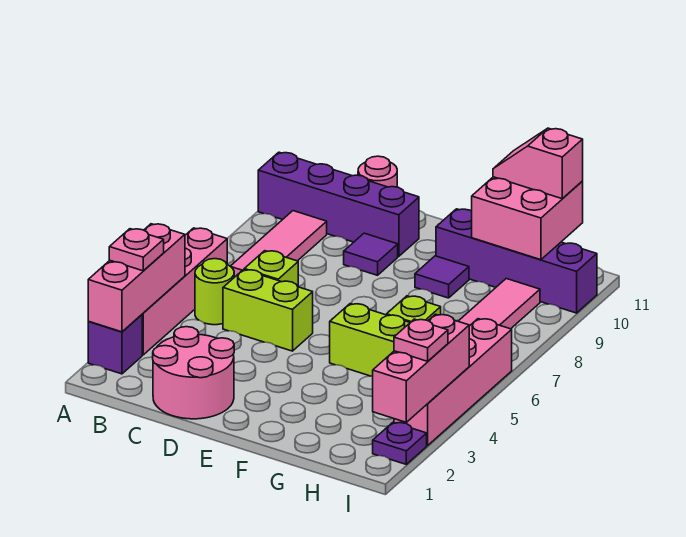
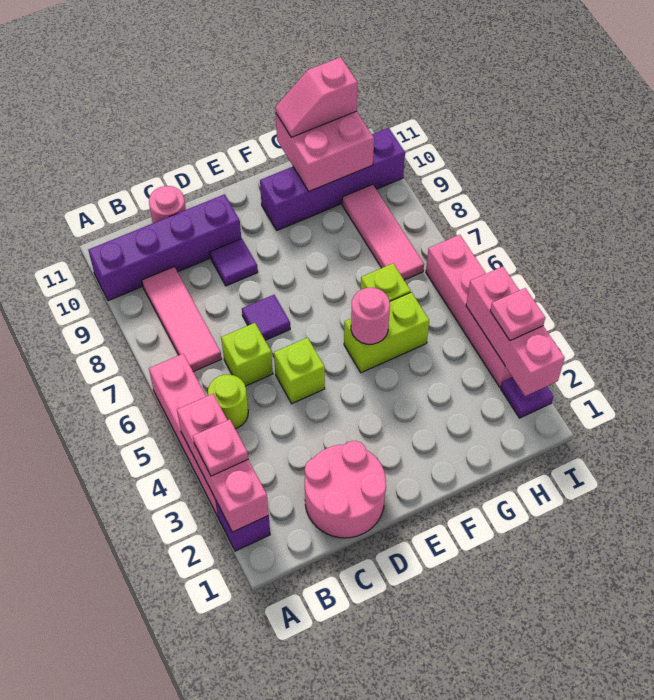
lime 1x2 brick [223,270,313,351] -> lime 1x1 brick [274,338,325,404]
none -> pink 1x1 round brick [351,288,390,344]
purple 1x1 tile [415,256,469,298] -> purple 1x1 tile moved to [242,295,290,340]

